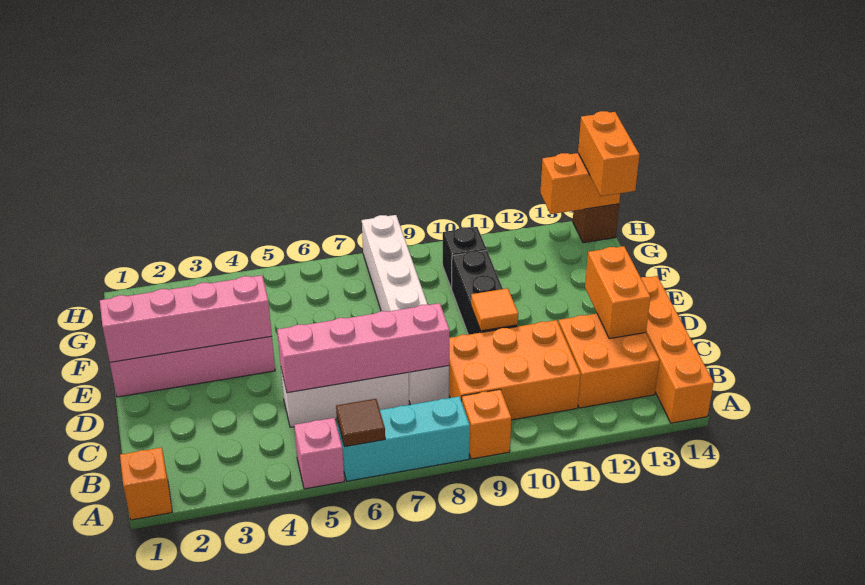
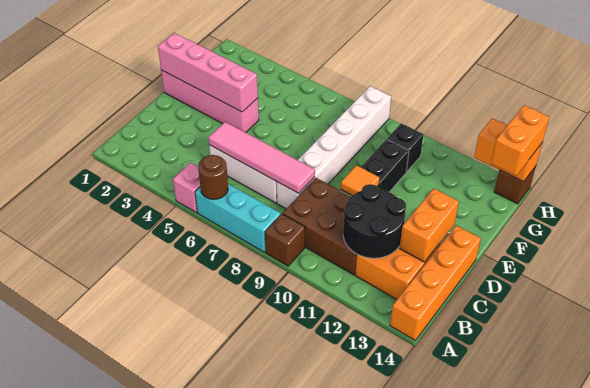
orange 1x1 brick [120,447,172,520] -> none
brown 1x1 tile [336,399,385,447] -> brown 1x1 round brick [198,155,228,199]
orange 1x1 brick [462,389,511,459] -> brown 1x1 brick [265,214,305,266]
orange 2x3 brick [449,320,581,420] -> brown 2x3 brick [283,178,357,275]
none -> black 2x2 round brick [343,184,406,258]
pink 1x4 brick [277,303,450,393] -> pink 1x4 tile [208,122,315,193]

